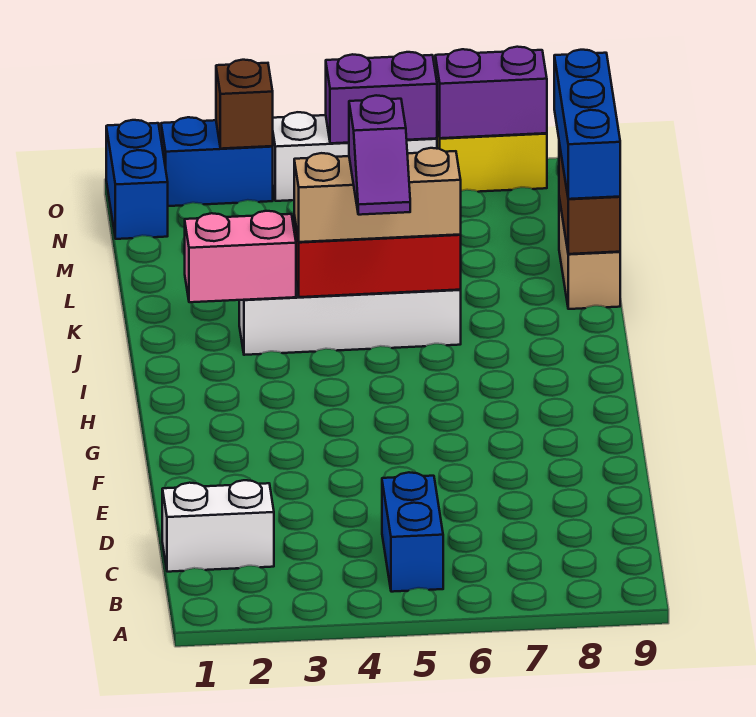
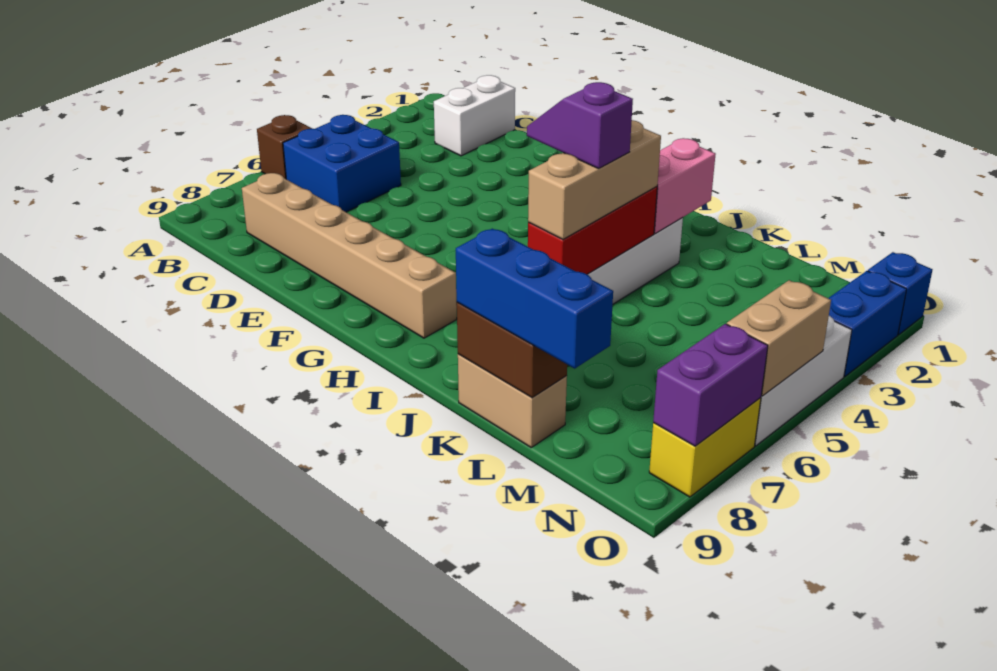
blue 1x2 brick [382,472,443,592] -> blue 2x2 brick [283,115,401,212]
none -> tan 1x6 brick [242,173,457,338]
blue 1x2 brick [106,120,168,239] -> blue 1x1 brick [868,252,932,335]
brown 1x1 brick [216,60,273,149] -> brown 1x1 brick moved to [257,115,312,179]
purple 1x2 brick [326,52,437,143] -> tan 1x2 brick [727,280,831,396]

